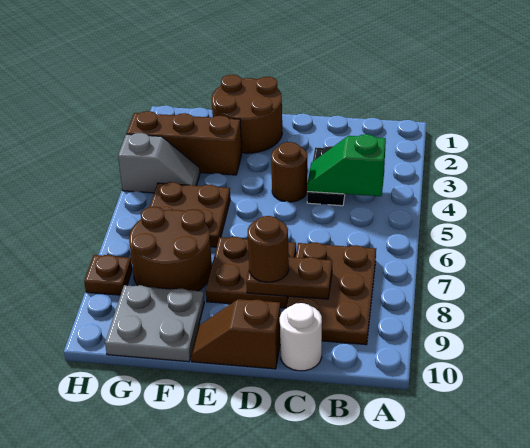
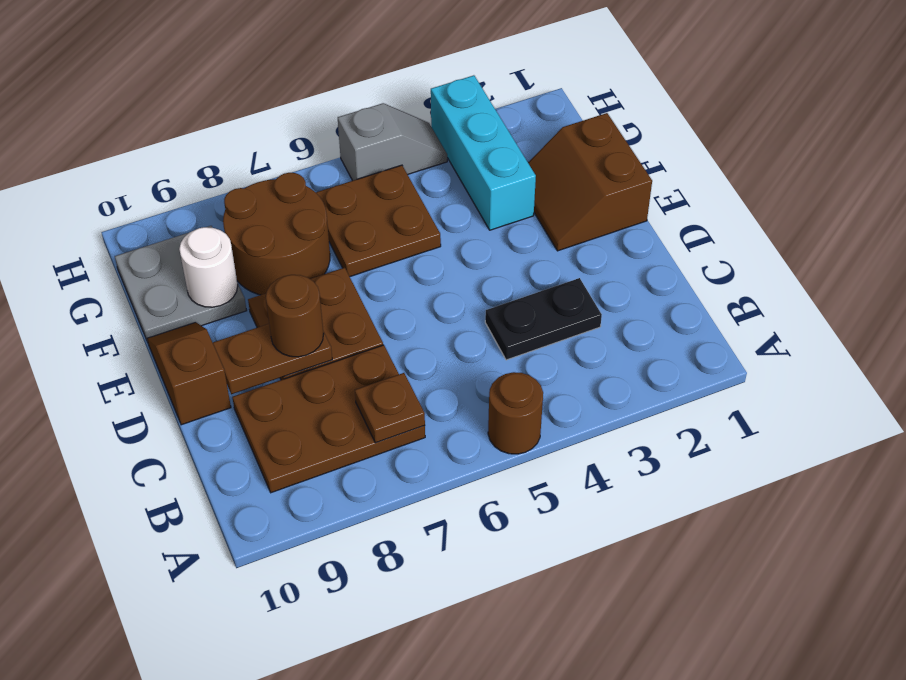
green 1x2 slope [307,134,386,196] -> none
brown 1x2 plate [246,257,332,299] -> brown 1x2 plate turned to [213,324,332,394]
white 1x1 round brick [280,303,322,371] -> white 1x1 round brick moved to [179,227,238,307]
brown 1x1 round brick [271,142,307,202] -> brown 1x1 round brick moved to [488,372,543,454]
brown 2x2 round brick [212,75,282,153] -> brown 2x2 slope [528,113,652,251]
brown 1x3 brick [126,111,242,175] -> cyan 1x3 brick [431,75,536,230]
grey 1x2 slope [118,133,200,193] -> grey 1x2 slope turned to [338,103,447,181]
brown 1x1 plate [84,255,132,295] -> brown 1x1 plate moved to [355,373,425,443]

